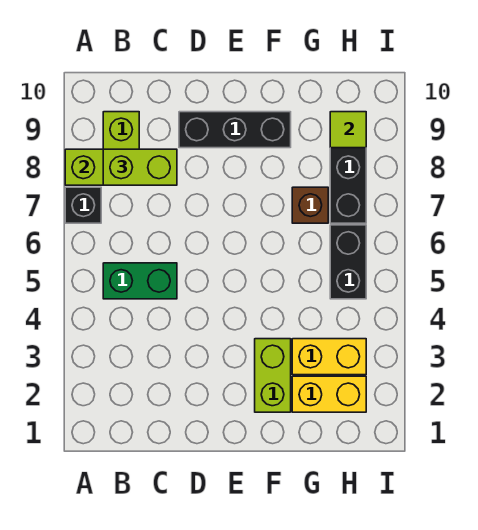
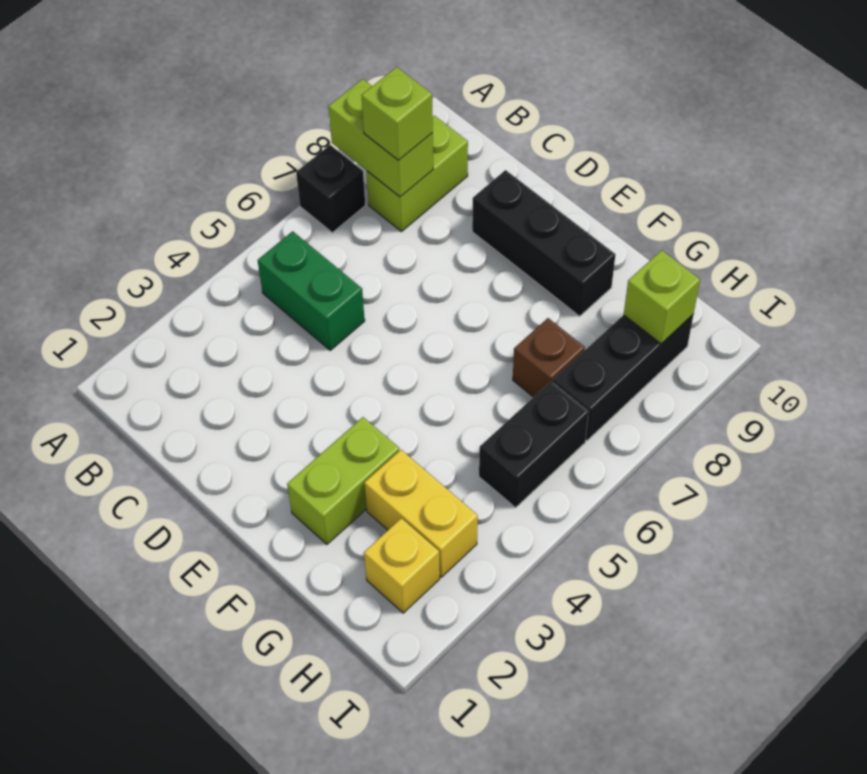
lime 1x2 brick [103,149,177,185] -> lime 1x1 brick [361,67,433,161]
yellow 1x2 brick [292,376,366,412] -> yellow 1x1 brick [364,518,440,613]
lime 1x1 tile [330,112,366,148] -> lime 1x1 brick [624,250,700,344]

